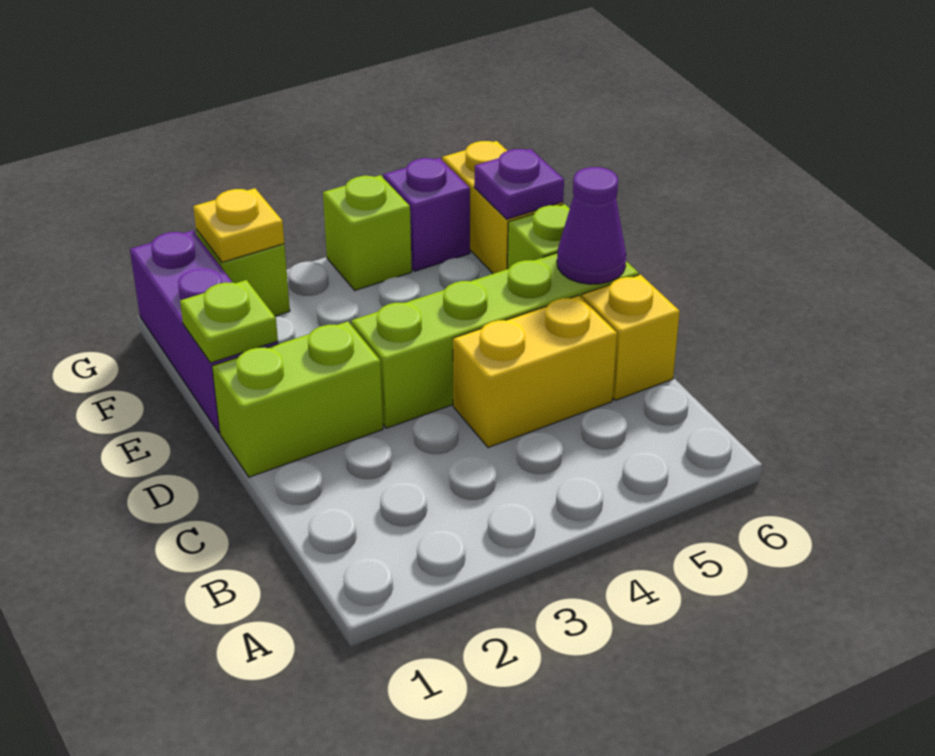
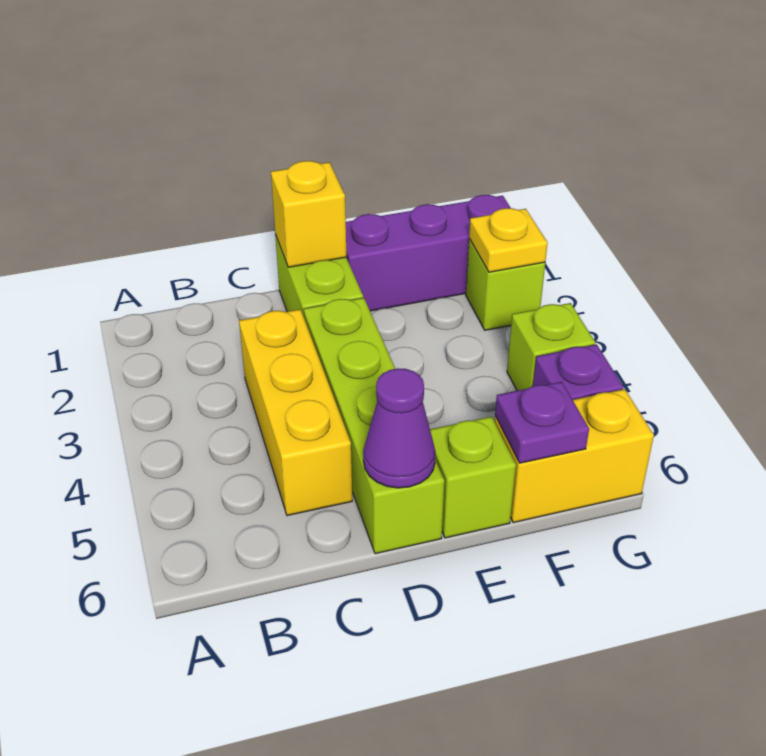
yellow 1x2 brick [453,296,617,448] -> yellow 1x3 brick [239,309,352,516]
yellow 1x1 brick [582,275,680,400] -> yellow 1x1 brick moved to [271,161,347,267]
lime 1x1 plate [180,280,278,363] -> none

